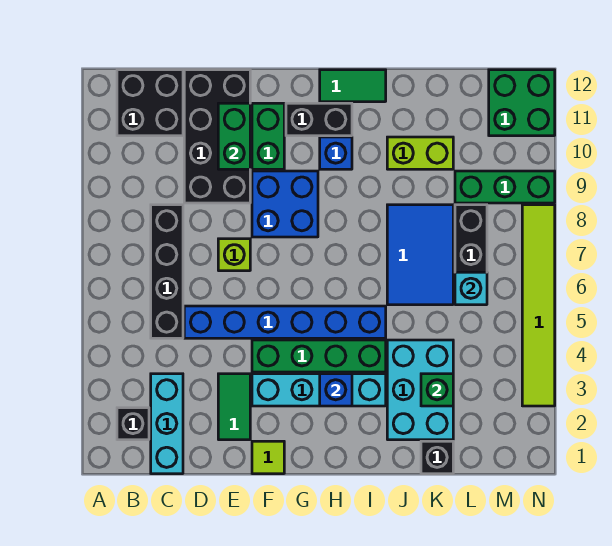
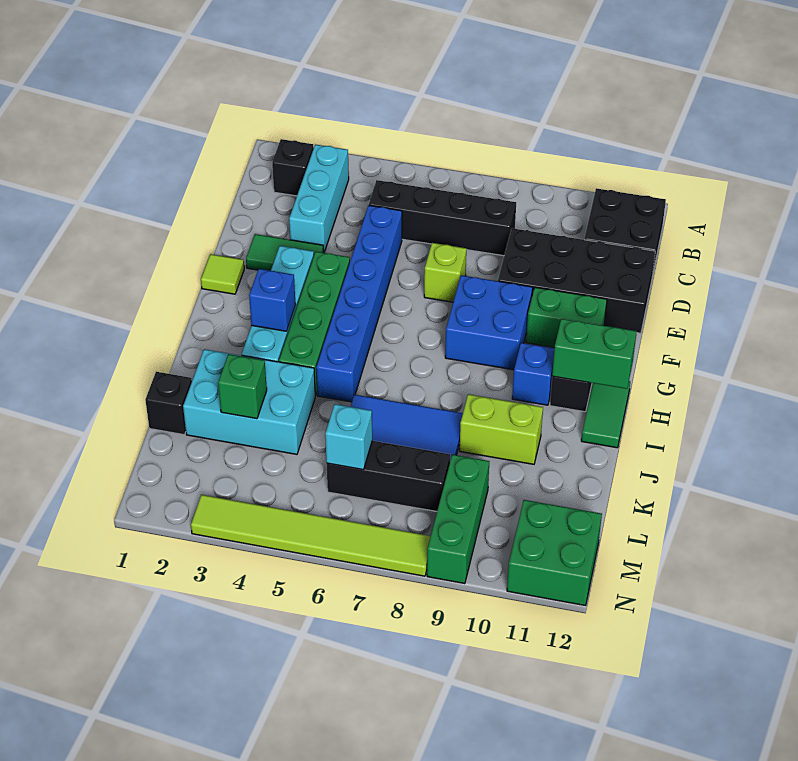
cyan 1x3 brick [151,374,183,474] -> cyan 1x3 brick turned to [289,145,349,252]
green 1x2 brick [218,103,250,169] -> green 1x2 brick moved to [552,319,637,389]
lime 1x2 brick [387,137,453,169] -> lime 1x2 brick turned to [460,394,543,464]

